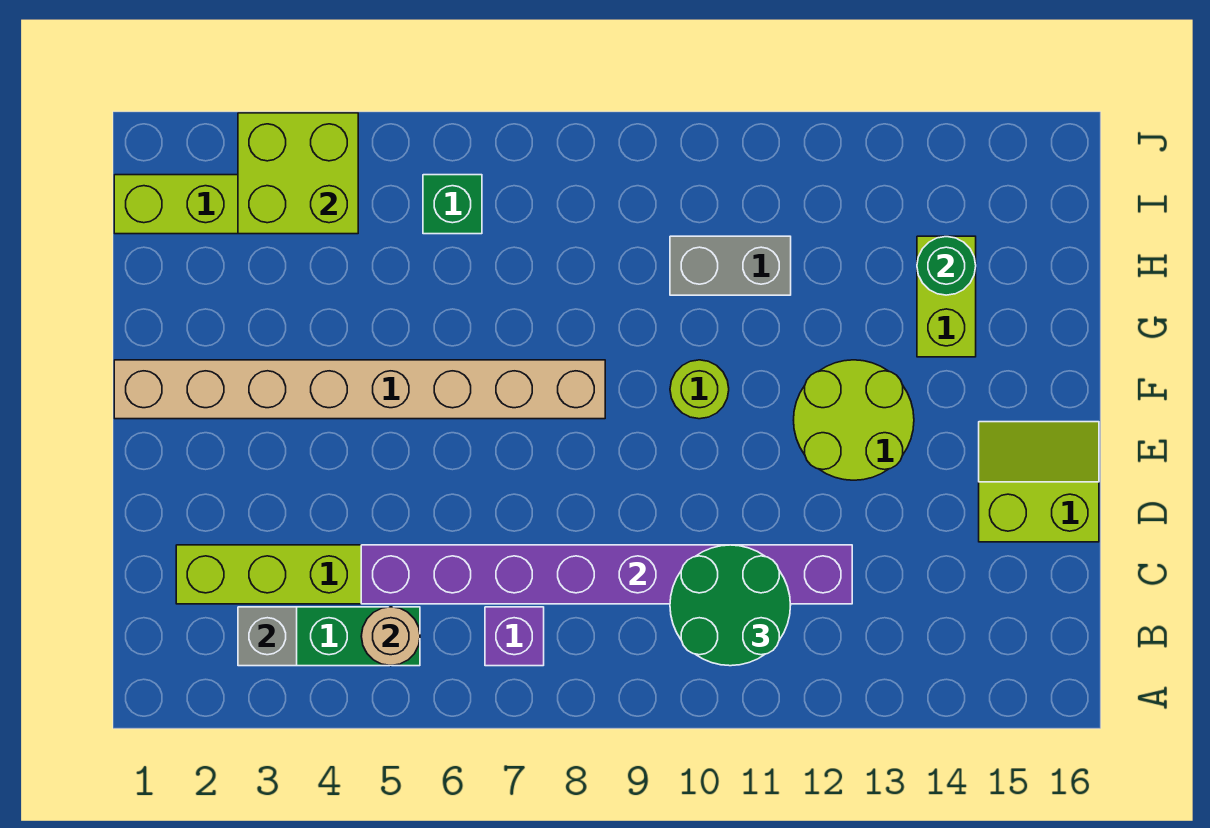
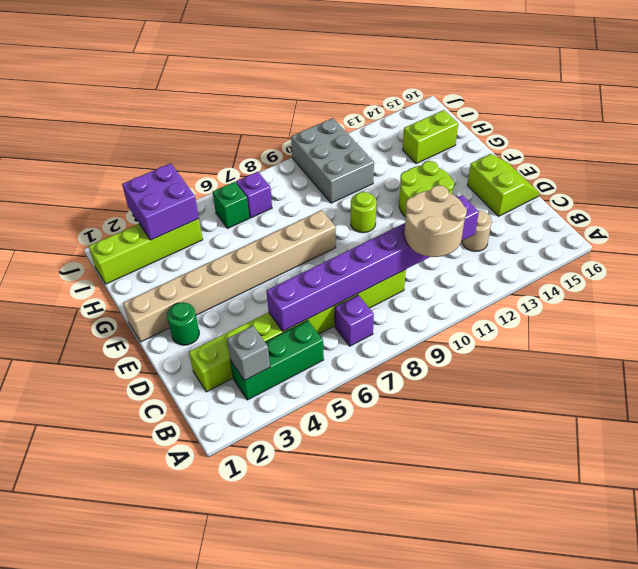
tan 1x1 round brick [361,607,420,666] -> tan 1x1 round brick moved to [462,210,492,251]
green 2x2 round brick [670,545,791,666] -> tan 2x2 round brick [404,185,467,257]
lime 2x2 slope [979,422,1099,542] -> lime 2x2 slope turned to [467,154,539,216]
lime 1x2 brick [917,236,976,357] -> lime 1x2 brick turned to [402,110,458,164]
grey 1x2 brick [670,236,791,295] -> grey 2x3 brick [291,118,374,203]
green 1x1 round brick [917,237,976,295] -> green 1x1 round brick moved to [167,302,199,345]
lime 2x2 brick [238,113,358,234] -> purple 2x2 brick [122,163,199,240]
none -> purple 1x1 brick [236,172,272,218]

